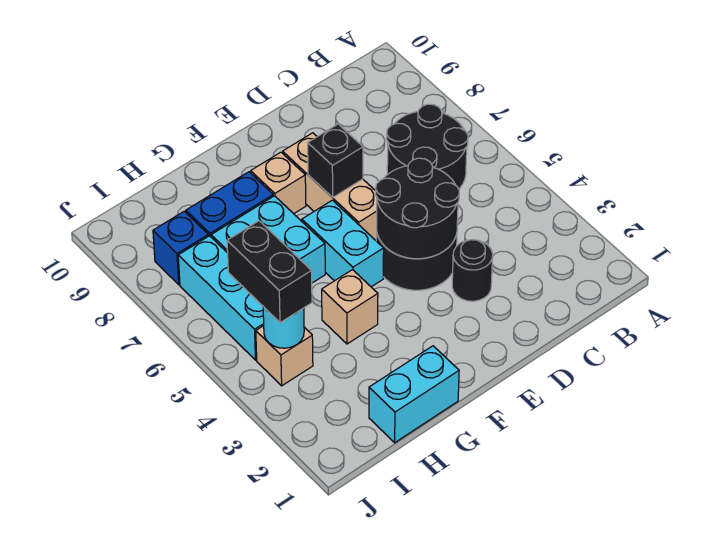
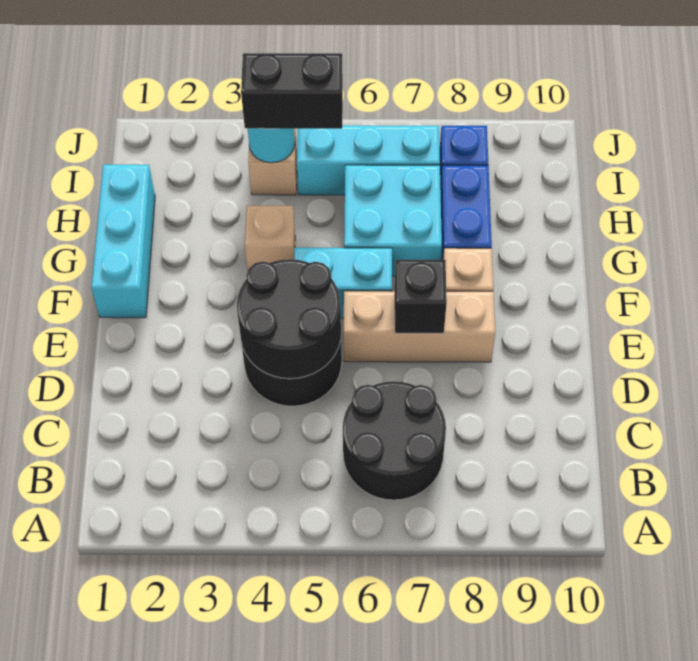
black 1x1 round brick [452,240,493,301] -> none
cyan 1x2 brick [369,346,459,443] -> cyan 1x3 brick [91,165,155,318]

